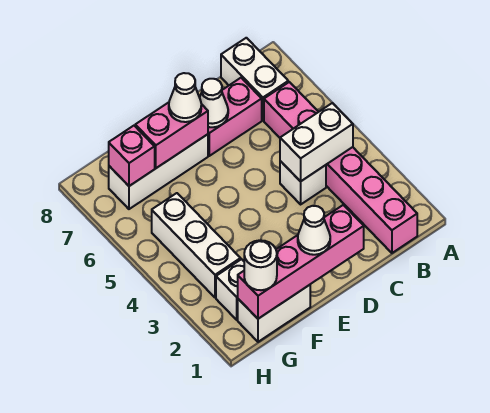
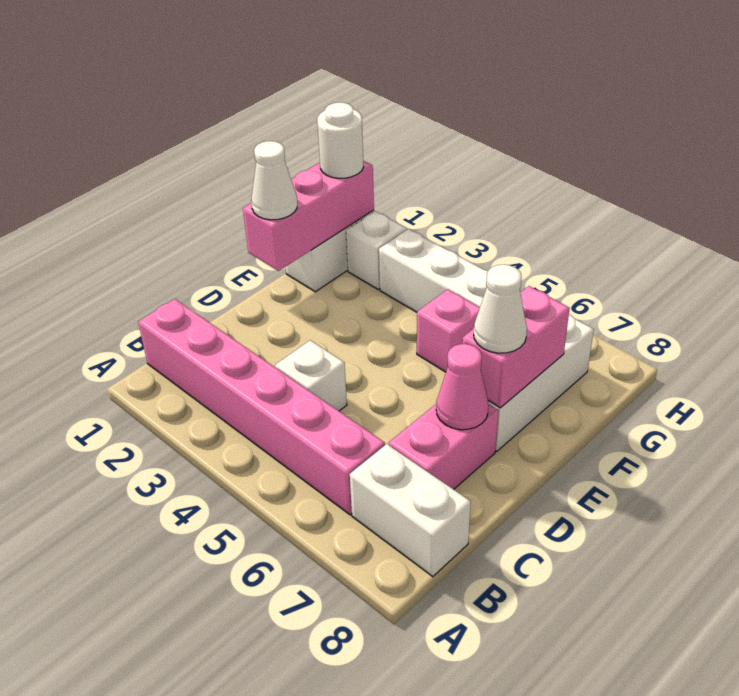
white 1x2 brick [280,103,353,181] -> none
pink 1x4 brick [238,205,364,319] -> pink 1x3 brick [243,161,374,271]
white 1x1 cone [200,79,228,127] -> pink 1x1 cone [436,344,489,430]
pink 1x1 brick [109,126,155,186] -> pink 1x1 brick moved to [417,289,480,372]

